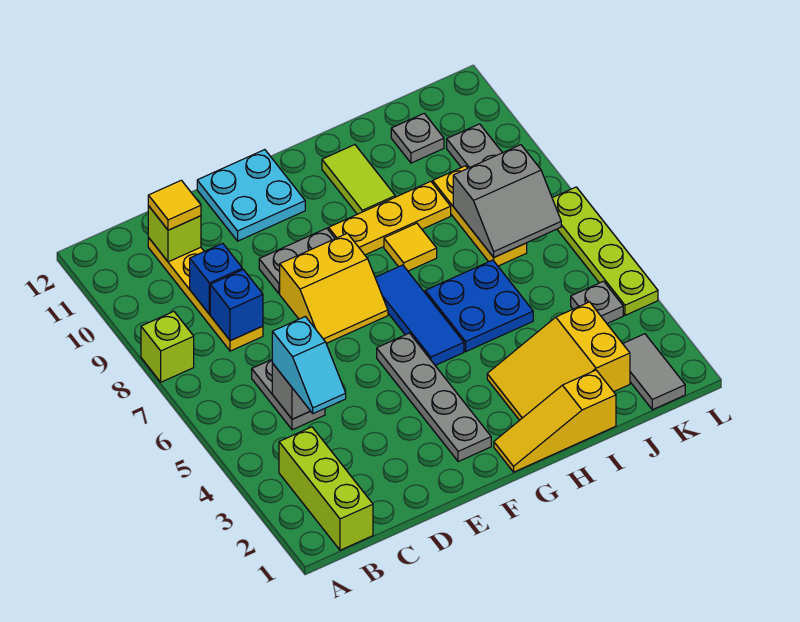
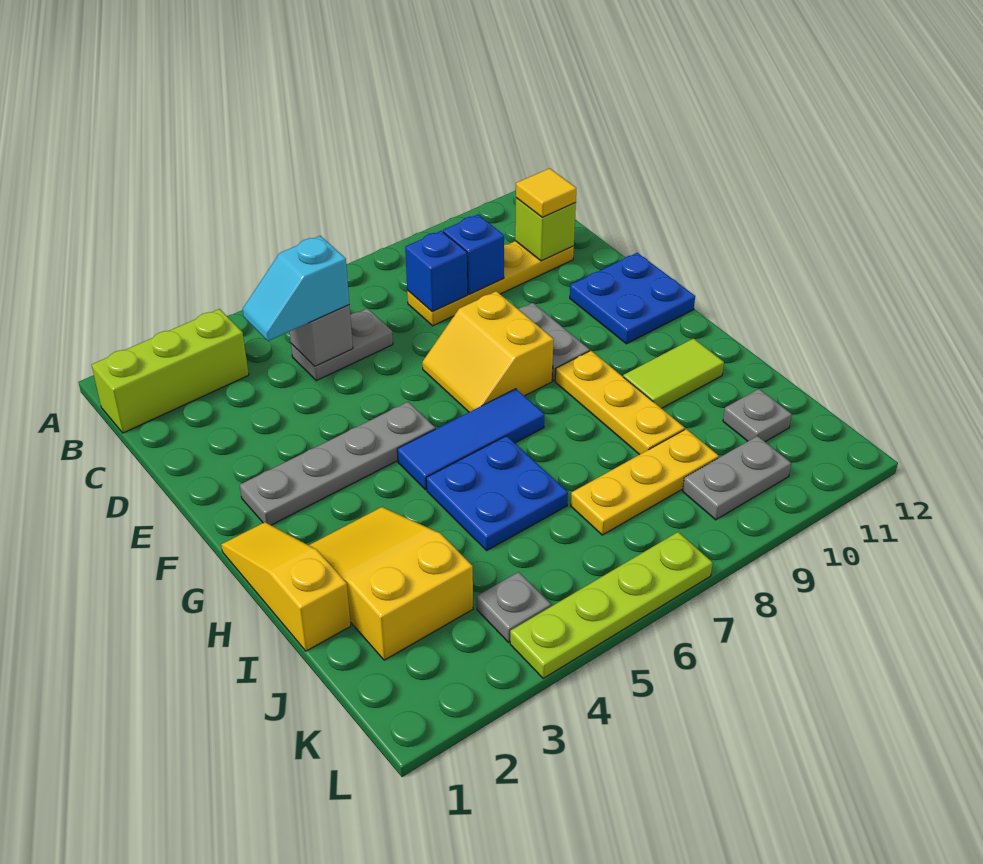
lime 1x1 brick [141,312,194,382] -> none
cyan 2x2 plate [197,150,305,241] -> blue 2x2 plate [570,253,695,344]
yellow 1x1 tile [384,223,437,271] -> none
grey 2x2 slope [453,145,561,257] -> none
grey 1x2 tile [623,334,685,410] -> none

